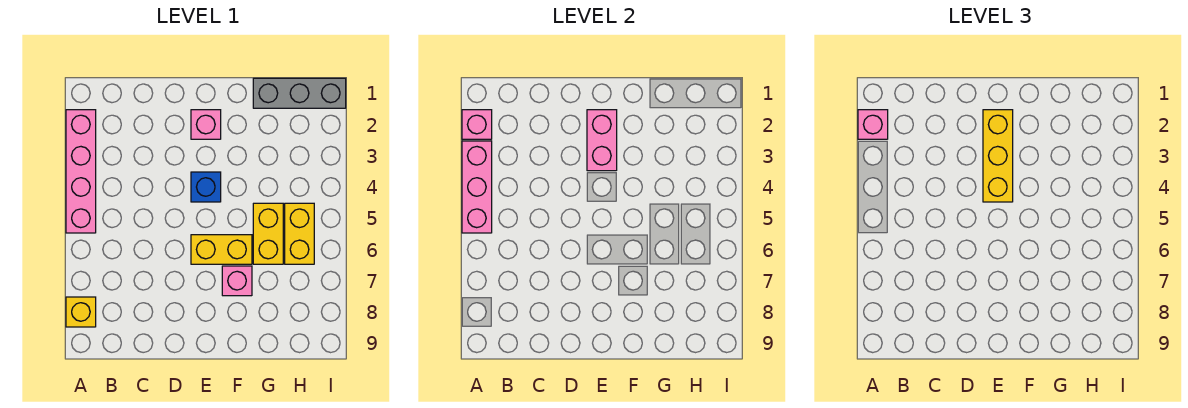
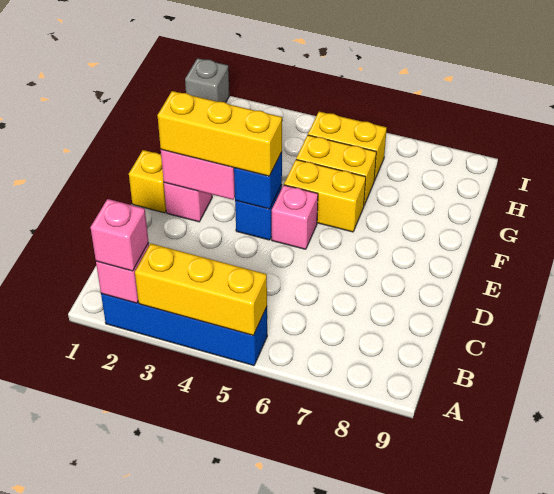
pink 1x4 brick [66,110,96,233] -> blue 1x4 brick [101,294,267,366]
pink 1x3 brick [462,141,492,233] -> yellow 1x3 brick [135,244,267,336]
yellow 1x1 brick [66,297,96,327] -> yellow 1x1 brick moved to [129,150,166,213]
none -> blue 1x1 brick [234,152,282,209]
yellow 1x2 brick [191,235,252,264] -> yellow 1x2 brick turned to [284,160,366,232]
pink 1x1 brick [222,266,252,296] -> pink 1x1 brick moved to [272,185,318,249]
grey 1x3 brick [253,78,346,108] -> grey 1x1 brick [185,58,229,103]

